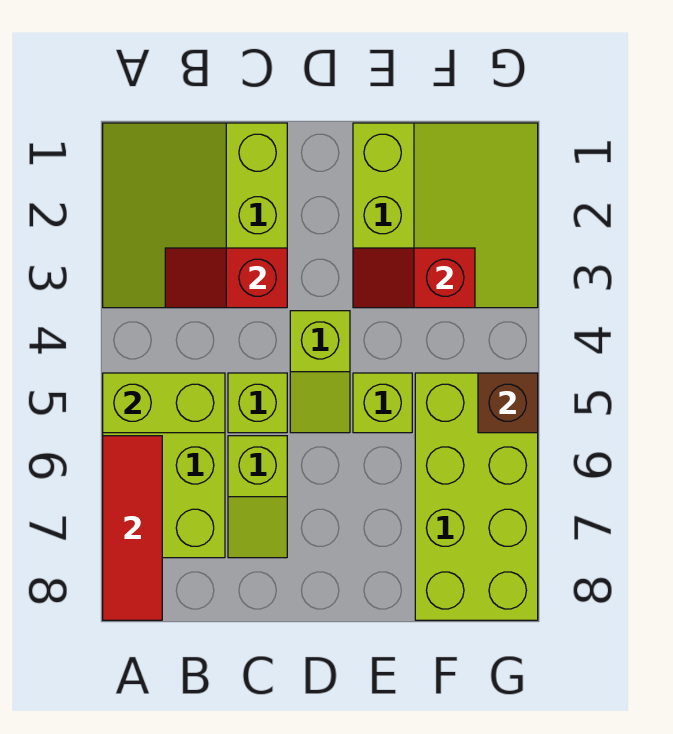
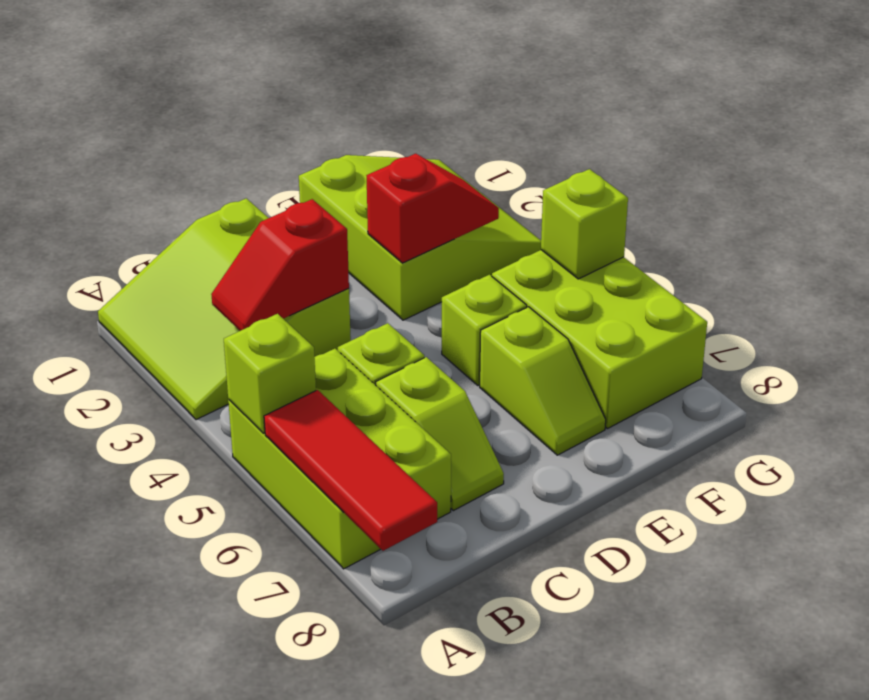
lime 1x2 brick [103,373,225,433] -> lime 1x1 brick [224,314,316,433]
lime 1x2 slope [290,311,350,433] -> lime 1x2 slope moved to [480,307,606,455]
red 1x2 slope [353,248,475,308] -> red 1x2 slope turned to [366,154,499,263]
lime 2x4 brick [415,373,538,620] -> lime 2x3 brick [492,250,707,429]
brown 1x1 brick [478,373,538,433] -> lime 1x1 brick [541,169,628,279]

